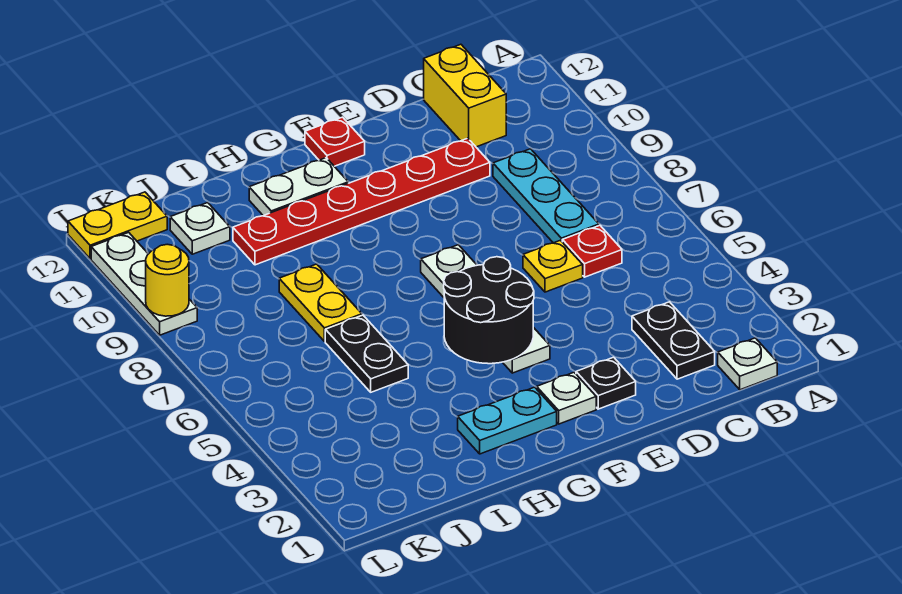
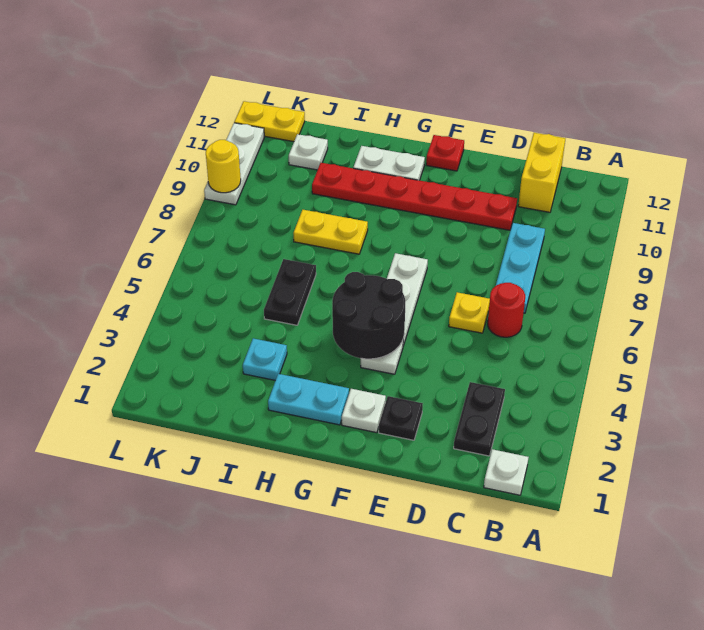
red 1x1 plate [562,225,622,277] -> red 1x1 round brick [488,283,525,337]
none -> cyan 1x1 plate [243,338,287,380]
yellow 1x2 plate [279,264,362,341] -> yellow 1x2 plate turned to [293,210,368,254]

